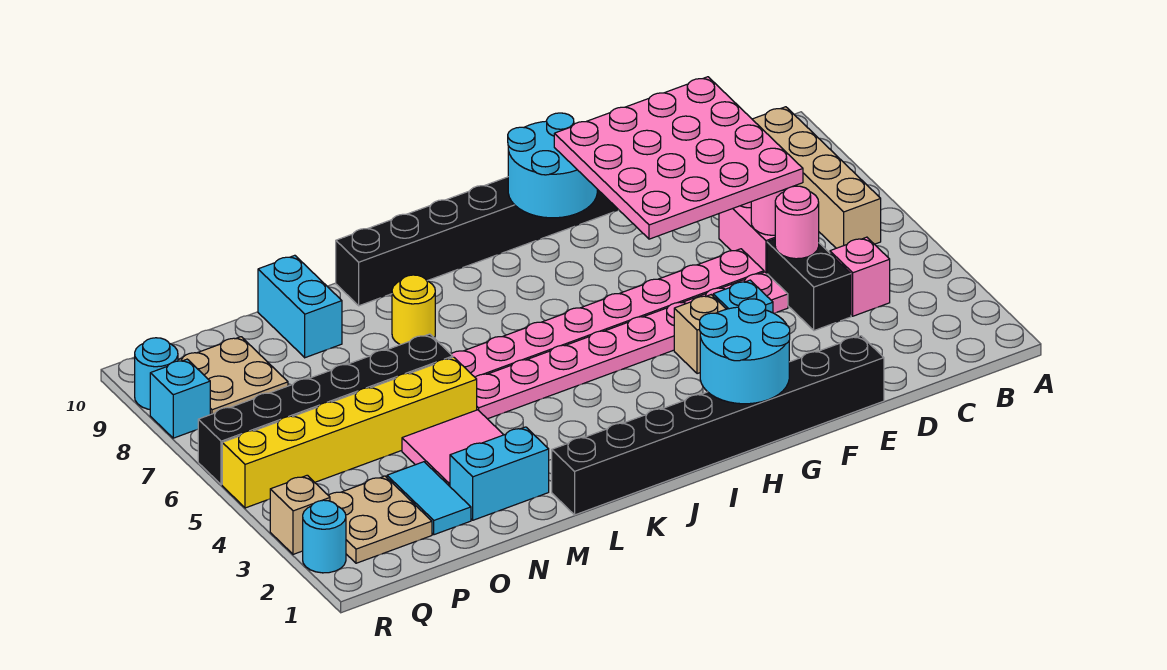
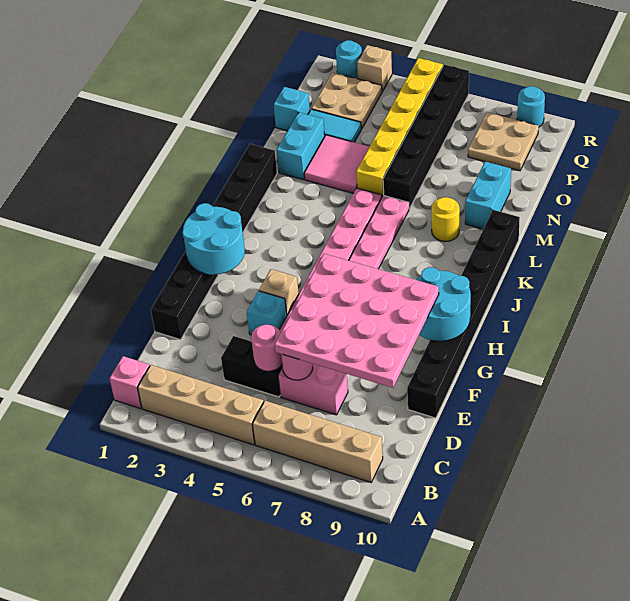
none -> tan 1x4 brick [138,365,264,445]
pink 1x1 brick [830,237,890,316] -> pink 1x1 brick moved to [110,356,150,409]
cyan 1x2 brick [258,255,342,358] -> cyan 1x2 brick turned to [465,162,511,229]
cyan 1x1 brick [150,359,210,438] -> cyan 1x1 brick moved to [274,87,310,131]

